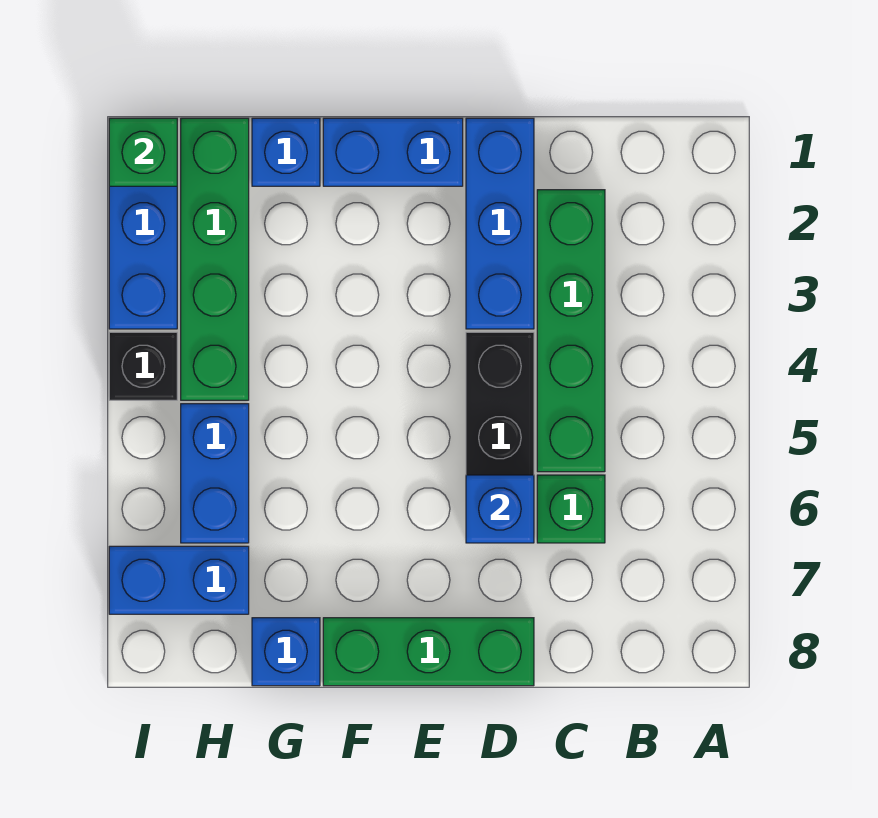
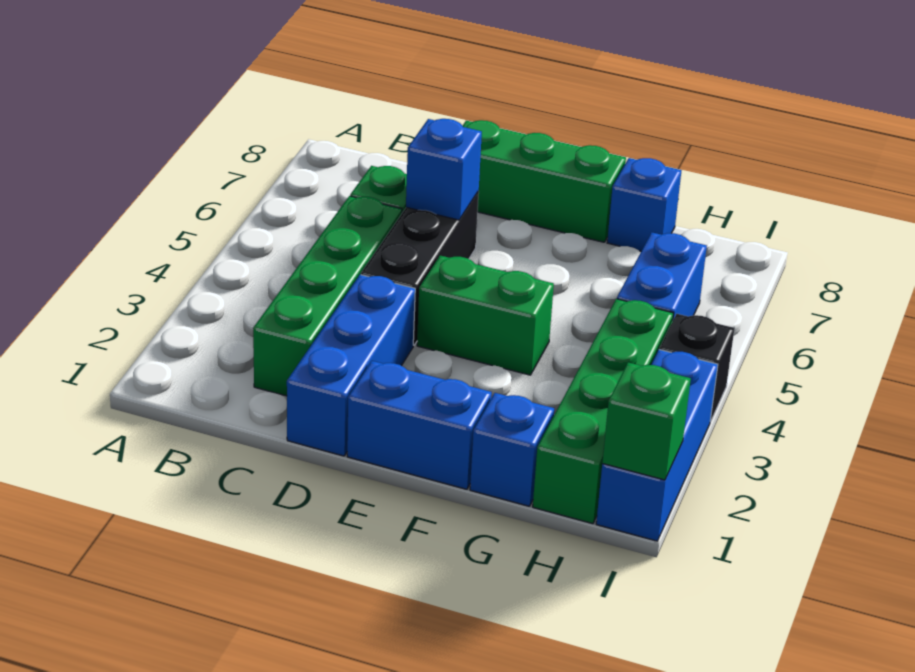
none -> green 1x2 brick [417,256,554,375]
blue 1x2 brick [109,546,249,614] -> none

